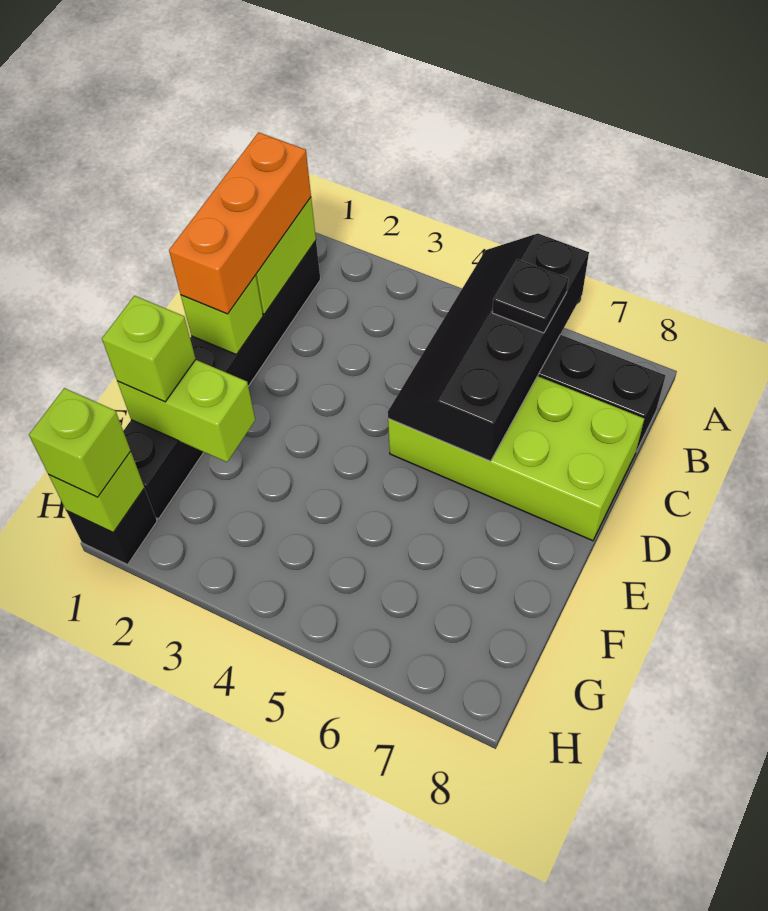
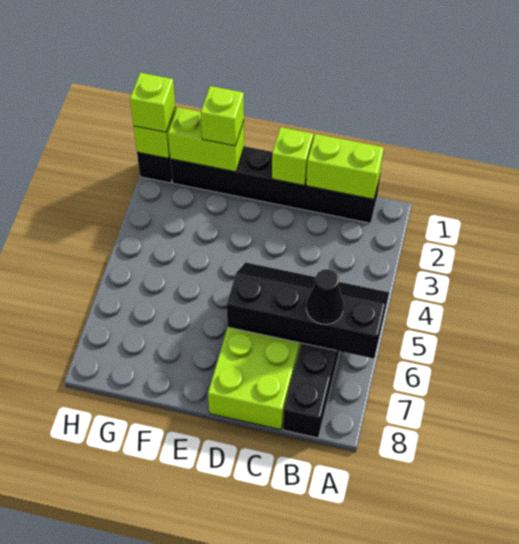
orange 1x3 brick [169,132,311,314] -> none
black 1x1 plate [492,259,568,333] -> black 1x1 cone [306,269,344,324]
lime 1x2 brick [117,360,255,462] -> lime 1x2 brick turned to [168,107,244,172]

